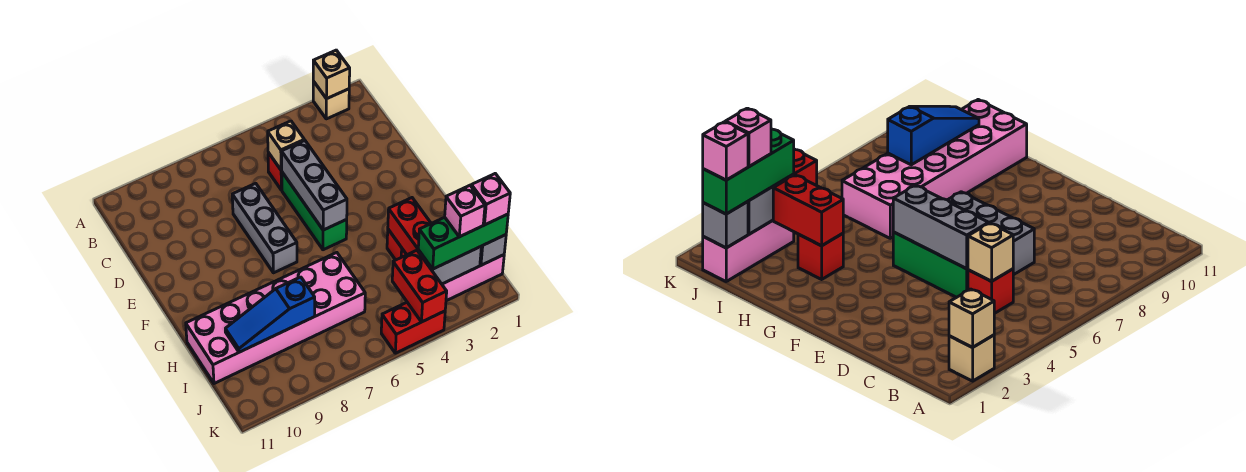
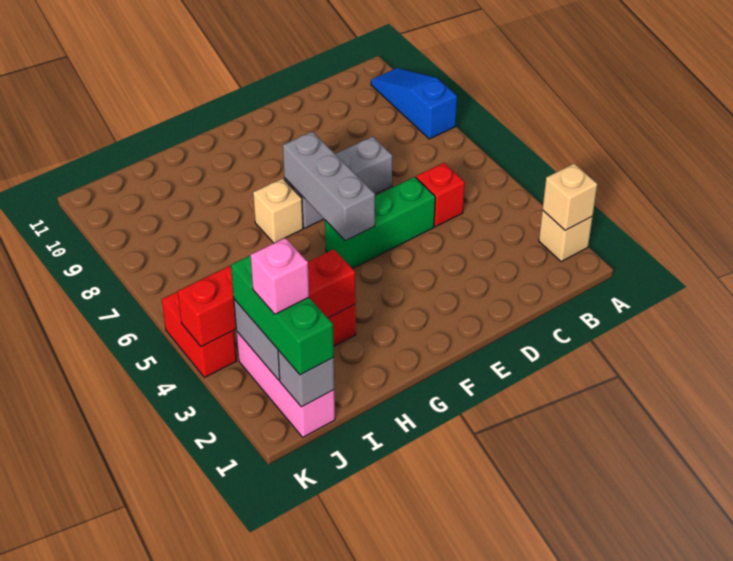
tan 1x1 brick [268,121,304,170] -> tan 1x1 brick moved to [253,178,303,243]
grey 1x3 brick [281,140,347,230] -> grey 1x3 brick turned to [283,132,375,241]
pink 2x6 brick [186,253,365,384] -> none
blue 1x3 slope [225,277,315,352] -> blue 1x3 slope moved to [371,68,457,139]
pink 1x1 brick [471,174,510,225] -> none

